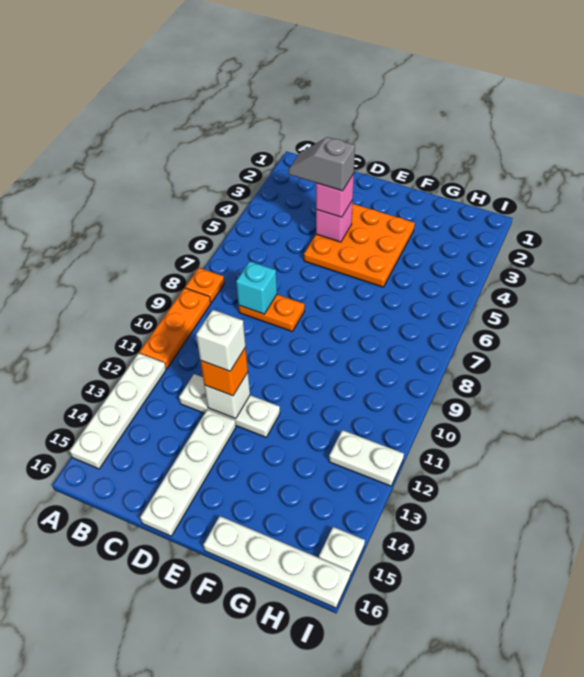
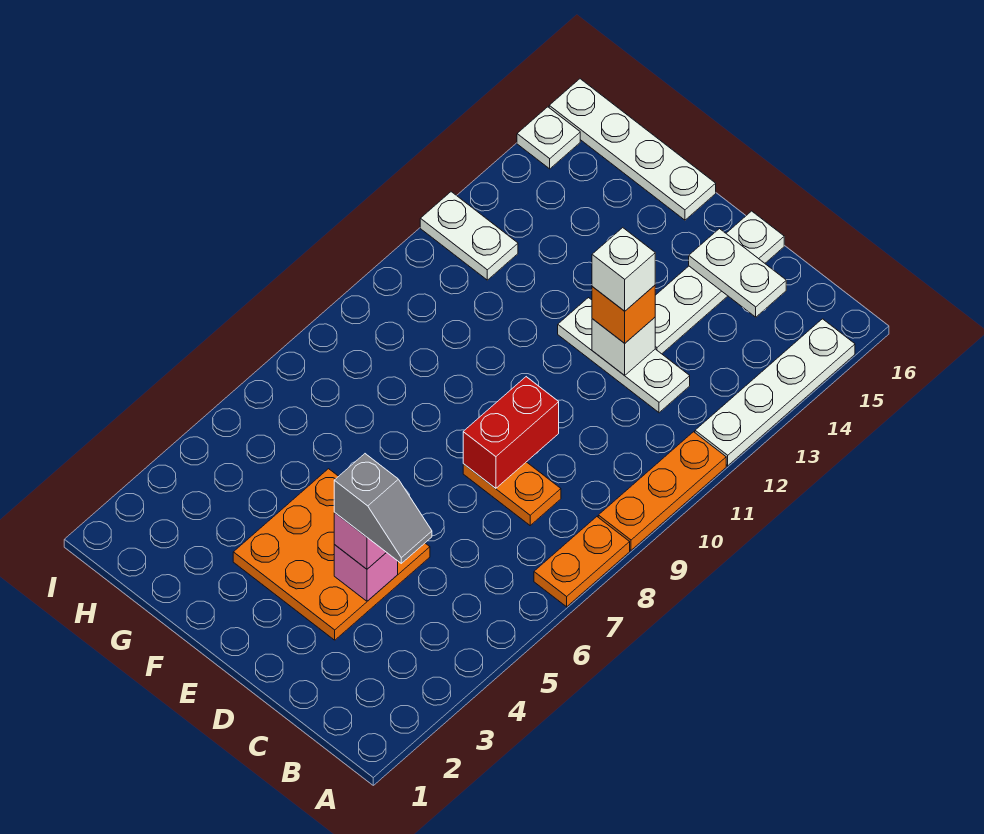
orange 1x1 plate [185,268,224,303] -> orange 1x2 plate [534,517,630,607]
cyan 1x1 brick [236,261,277,314] -> none
none -> white 1x2 plate [689,229,786,317]
none -> red 1x2 brick [463,377,559,488]

